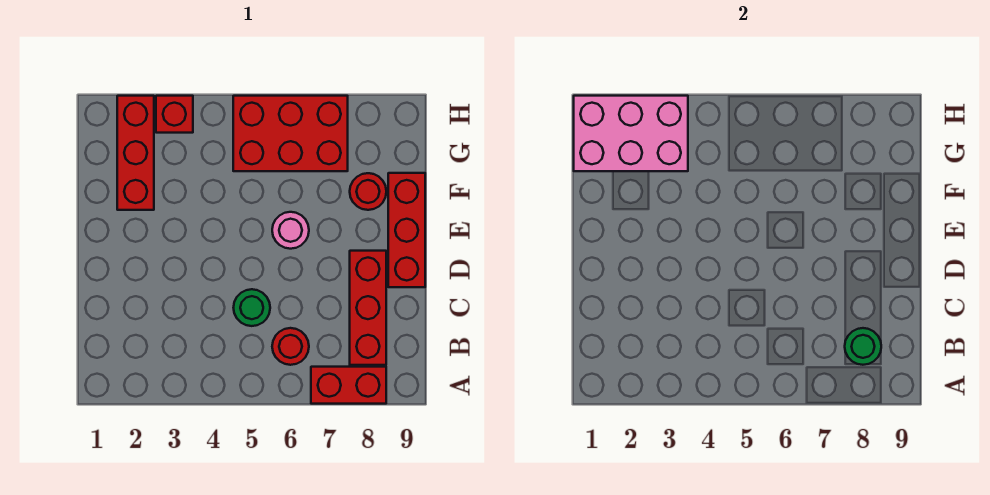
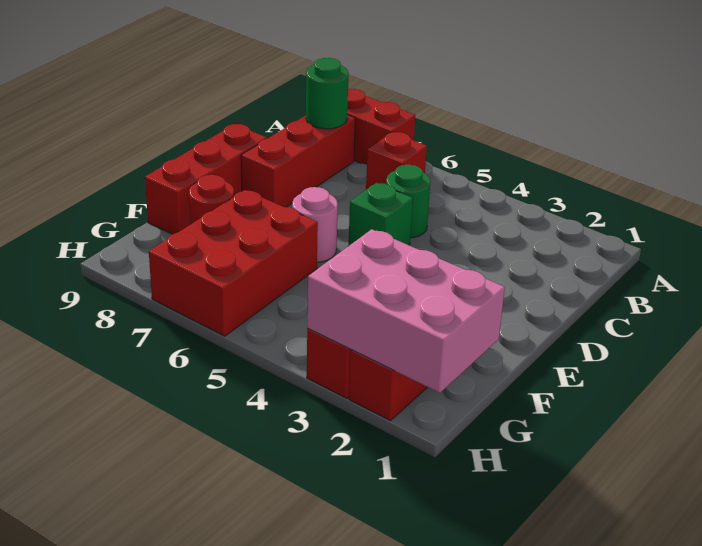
red 1x1 round brick [272,328,309,365] -> red 1x1 brick [366,132,427,190]
none -> green 1x1 brick [349,183,413,245]
red 2x3 brick [233,96,348,171] -> red 2x3 brick turned to [149,190,318,336]

